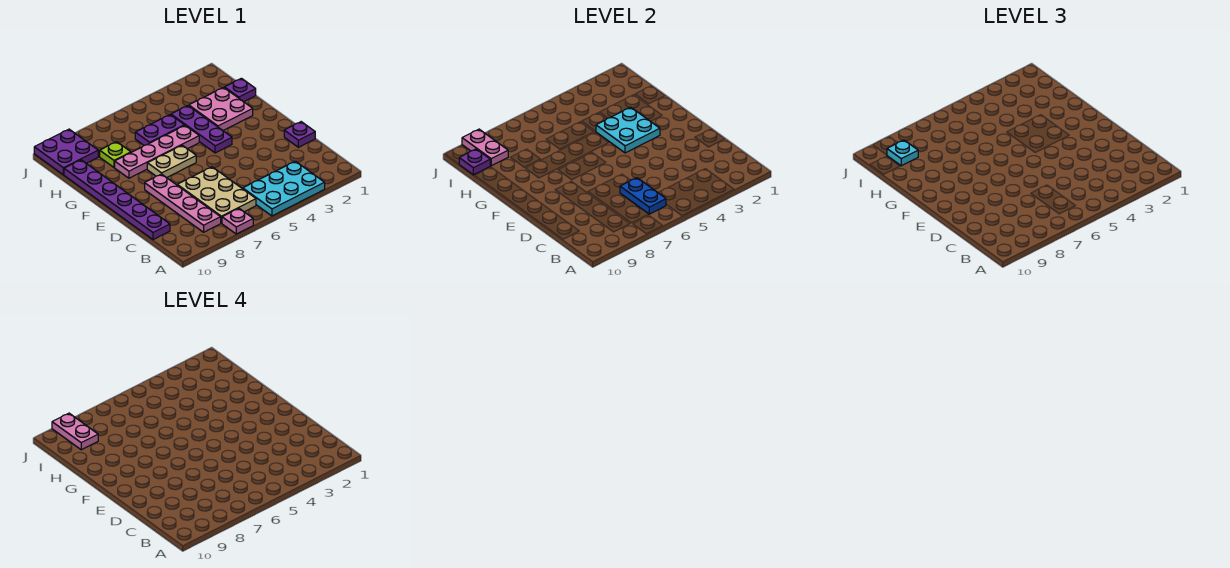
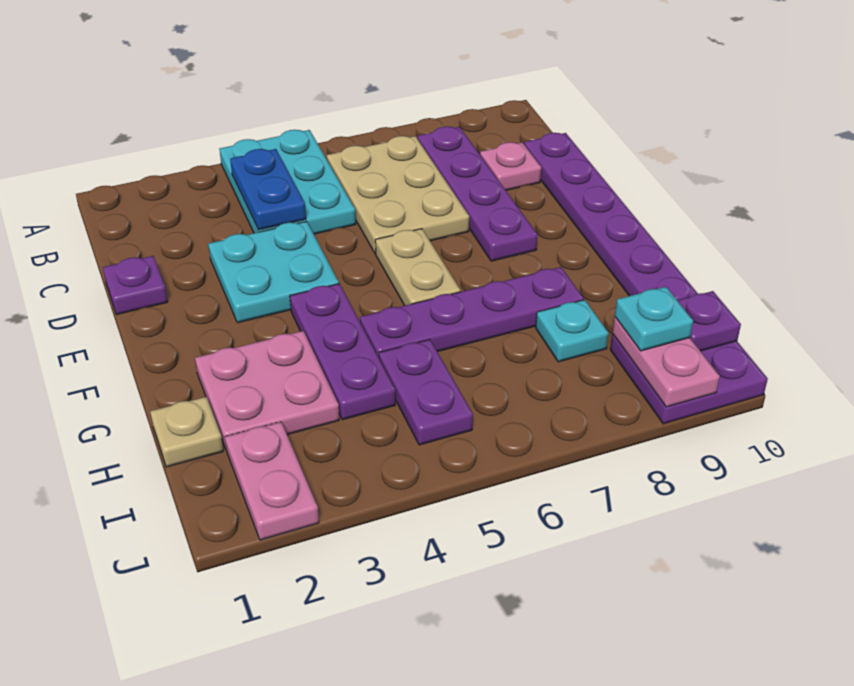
cyan 2x3 plate [243,161,325,216] -> cyan 2x3 plate turned to [219,130,356,234]
pink 1x1 plate [222,208,253,234] -> pink 1x1 plate moved to [480,142,541,190]
blue 1x2 plate [620,178,666,214] -> blue 1x2 plate moved to [230,149,306,230]
pink 1x4 plate [145,174,221,232] -> purple 1x4 plate [418,127,538,261]
cyan 2x2 plate [596,107,660,153] -> cyan 2x2 plate moved to [208,221,339,323]
tan 1x2 plate [147,145,196,178] -> tan 1x2 plate turned to [375,229,461,306]
pink 1x4 plate [115,125,199,178] -> purple 1x4 plate [360,267,584,357]
purple 1x1 plate [225,78,256,102] -> tan 1x1 plate [150,397,223,467]
purple 1x2 plate [135,115,184,145] -> purple 1x2 plate turned to [379,340,473,445]
lime 1x1 plate [100,142,131,167] -> cyan 1x1 plate [536,300,609,362]
pink 1x2 plate [52,413,98,450] -> pink 1x2 plate moved to [225,422,319,540]

